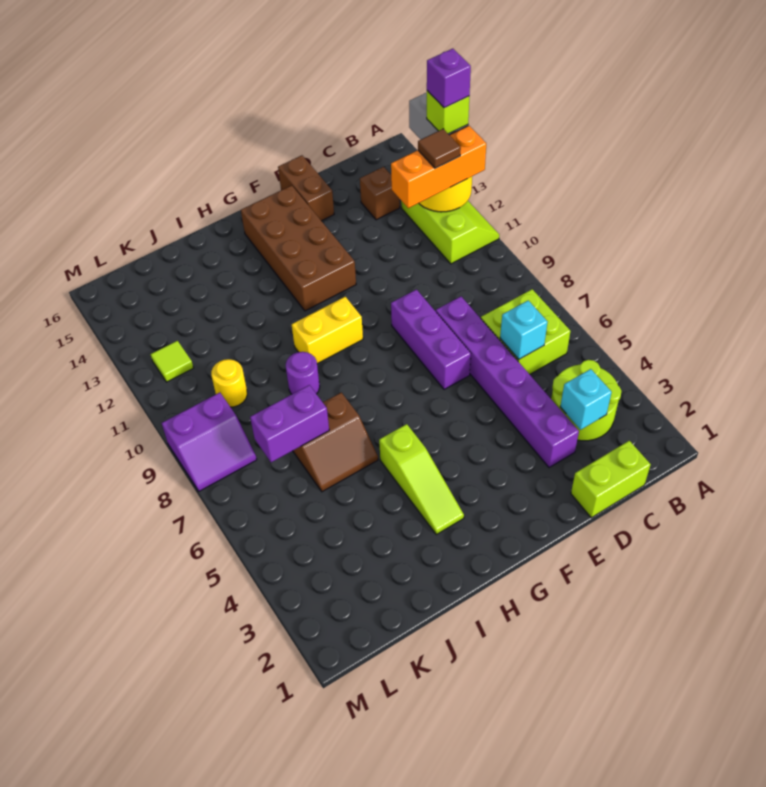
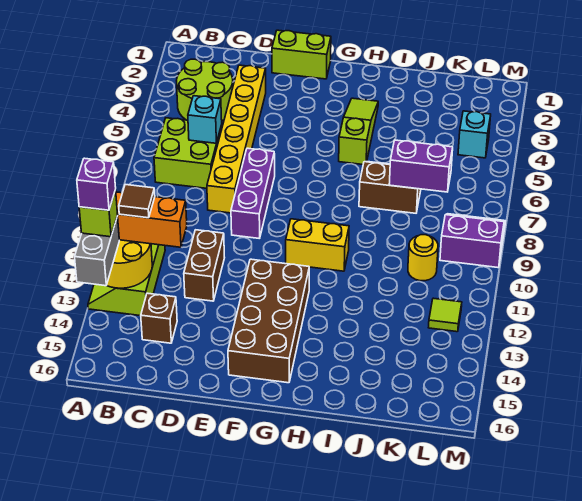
lime 1x2 brick [571,441,651,518] -> lime 1x2 brick moved to [272,30,331,79]
cyan 1x1 brick [560,369,612,430] -> cyan 1x1 brick moved to [458,111,491,158]
purple 1x6 brick [436,297,579,467] -> yellow 1x6 brick [207,65,266,213]
brown 1x2 brick [278,155,334,221] -> brown 1x2 brick moved to [184,230,225,301]
purple 1x1 round brick [286,352,320,394] -> none

